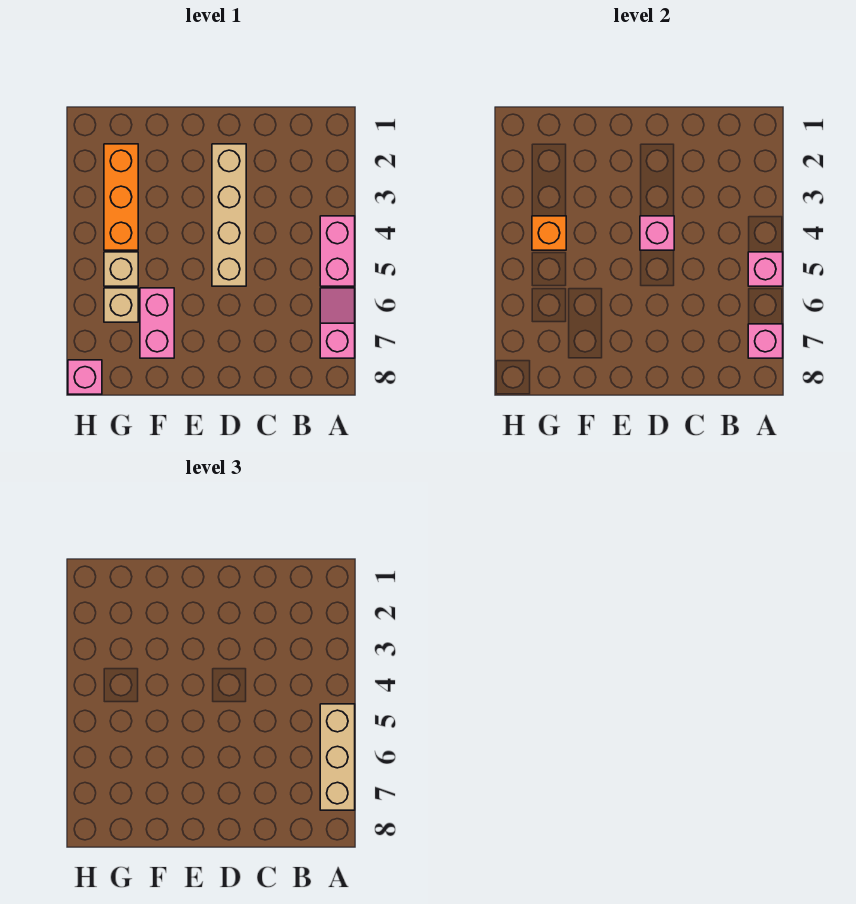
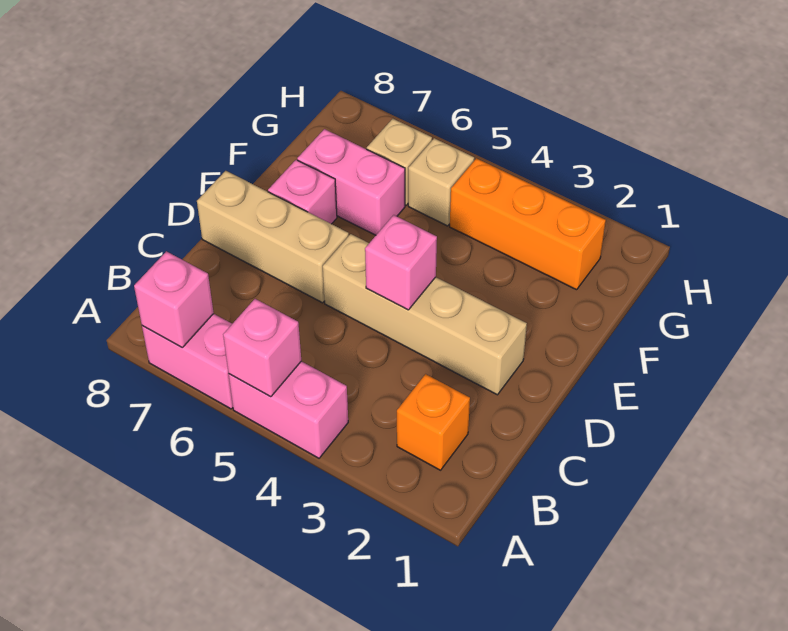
tan 1x3 brick [320,704,355,810] -> tan 1x3 brick moved to [197,171,349,303]
pink 1x2 slope [320,288,355,358] -> pink 1x2 brick [142,314,233,409]
orange 1x1 brick [532,216,566,250] -> orange 1x1 brick moved to [397,374,470,470]
pink 1x1 brick [68,360,102,394] -> pink 1x1 brick moved to [268,160,337,224]

